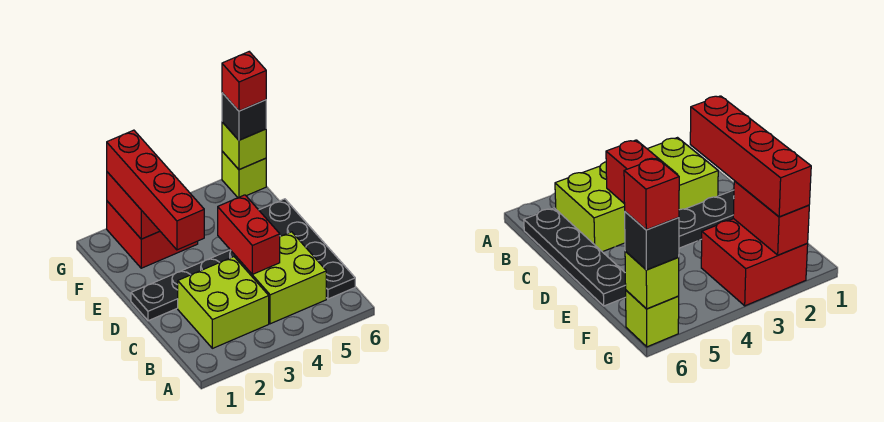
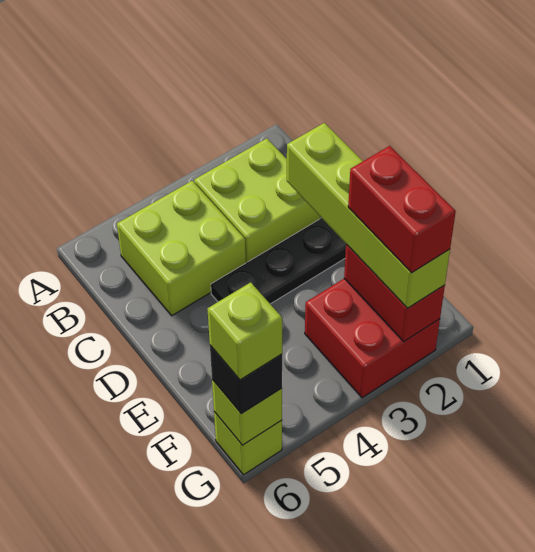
black 1x4 plate [259,199,355,299] -> none
red 1x2 brick [218,195,280,274] -> red 1x2 brick moved to [348,146,456,273]
red 1x4 brick [107,130,204,250] -> lime 1x4 brick [287,123,450,308]
red 1x1 brick [222,52,266,111] -> lime 1x1 brick [208,282,282,380]

